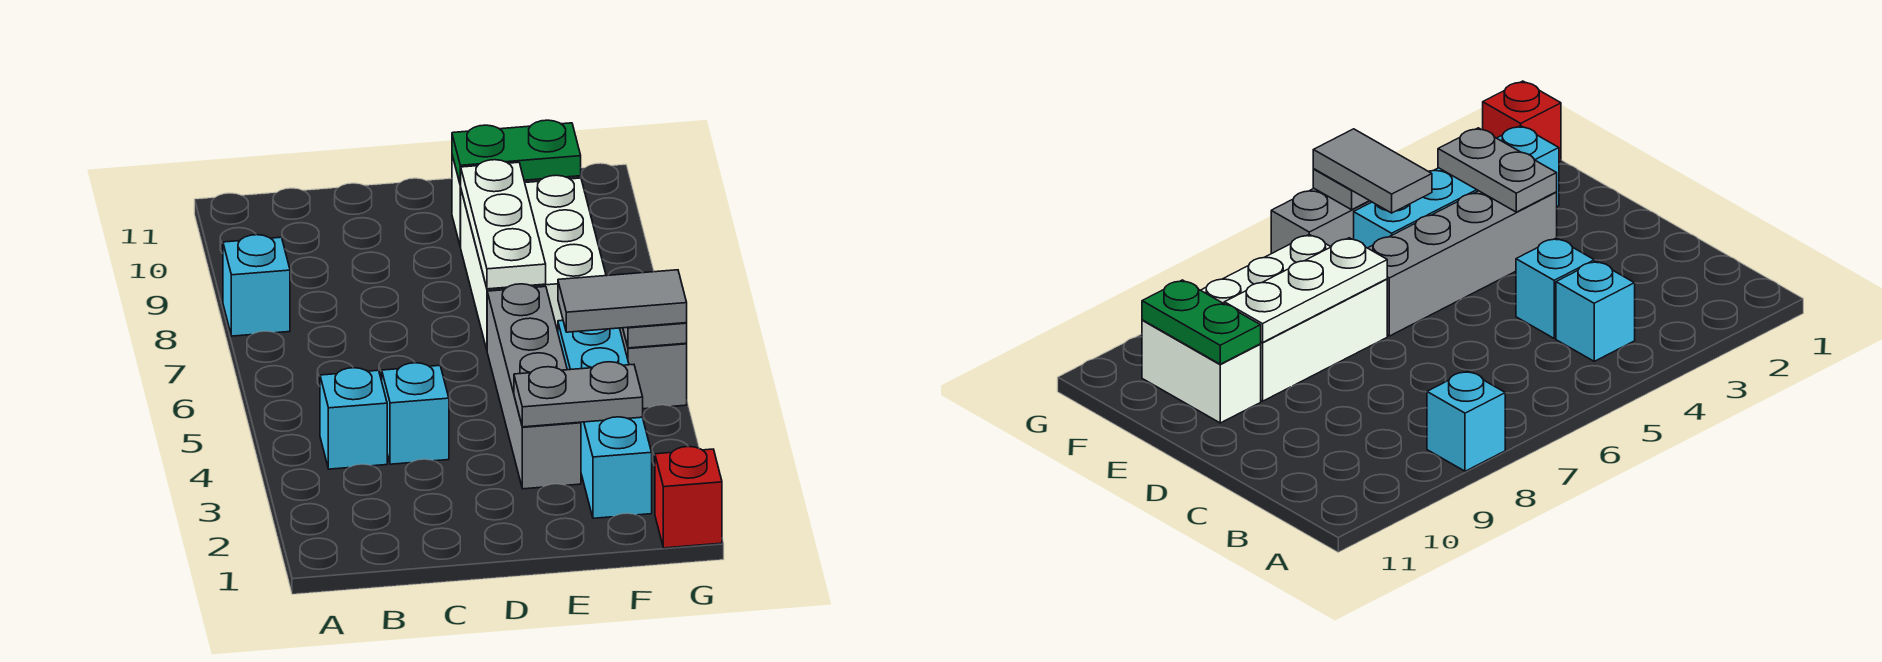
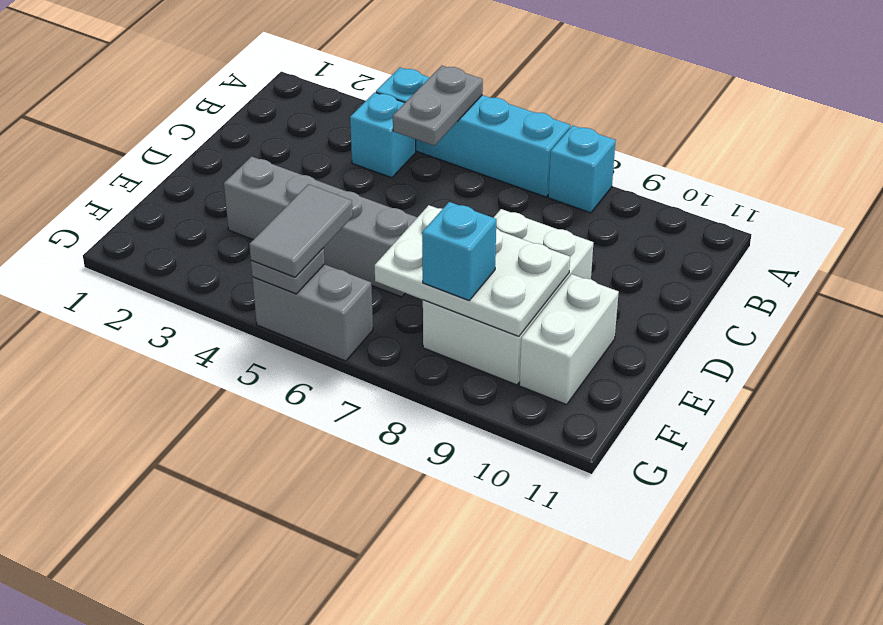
cyan 1x1 brick [382,363,449,464] -> cyan 1x1 brick moved to [422,202,496,300]
grey 1x2 plate [514,362,643,427] -> grey 1x2 plate moved to [393,66,483,146]
white 2x3 brick [461,175,606,349] -> white 2x3 brick turned to [423,209,593,385]
white 1x3 plate [461,160,546,289] -> white 2x3 plate [375,205,570,336]
green 1x2 plate [452,120,581,185] -> none
cyan 1x4 brick [558,320,652,518] -> cyan 1x4 brick moved to [376,68,570,197]
red 1x1 brick [655,447,722,548] -> none

